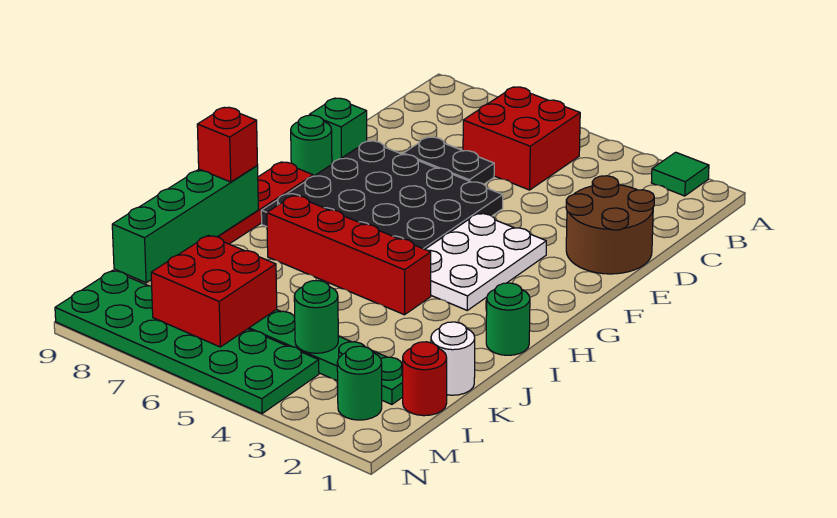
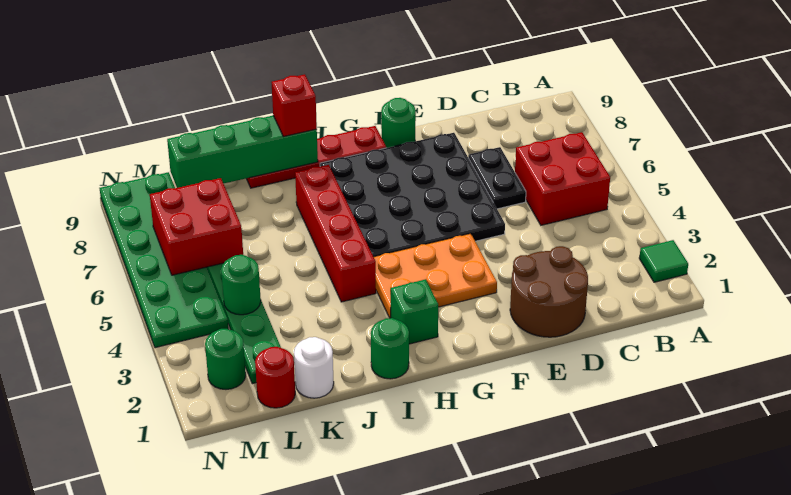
green 1x1 brick [309,98,367,164] -> green 1x1 brick moved to [391,279,438,344]
white 2x3 plate [425,213,546,310] -> orange 2x3 plate [374,233,497,318]

